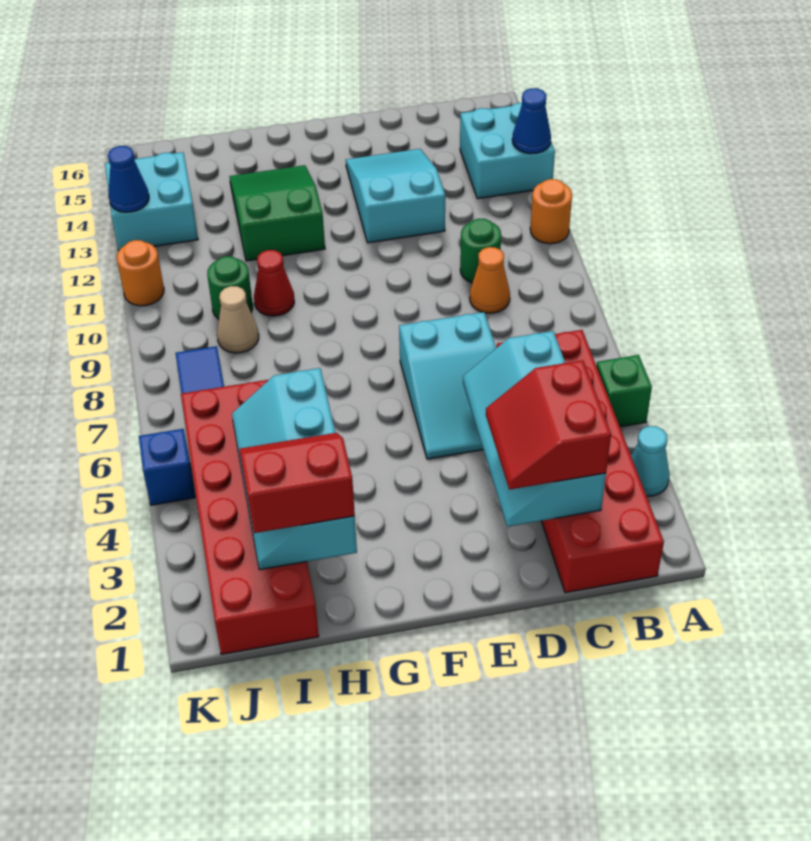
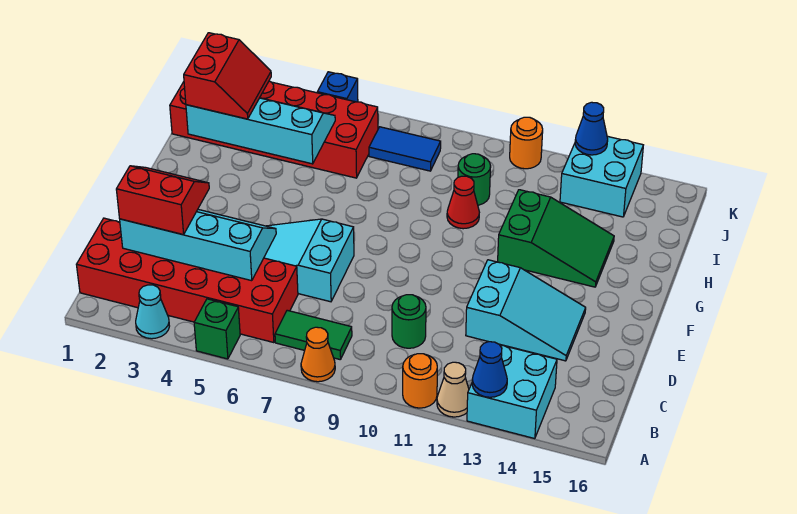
none -> green 1x2 tile [275,310,352,360]
orange 1x1 cone [470,247,510,313] -> orange 1x1 cone moved to [301,327,335,382]
tan 1x1 cone [217,286,259,353] -> tan 1x1 cone moved to [437,362,469,417]

